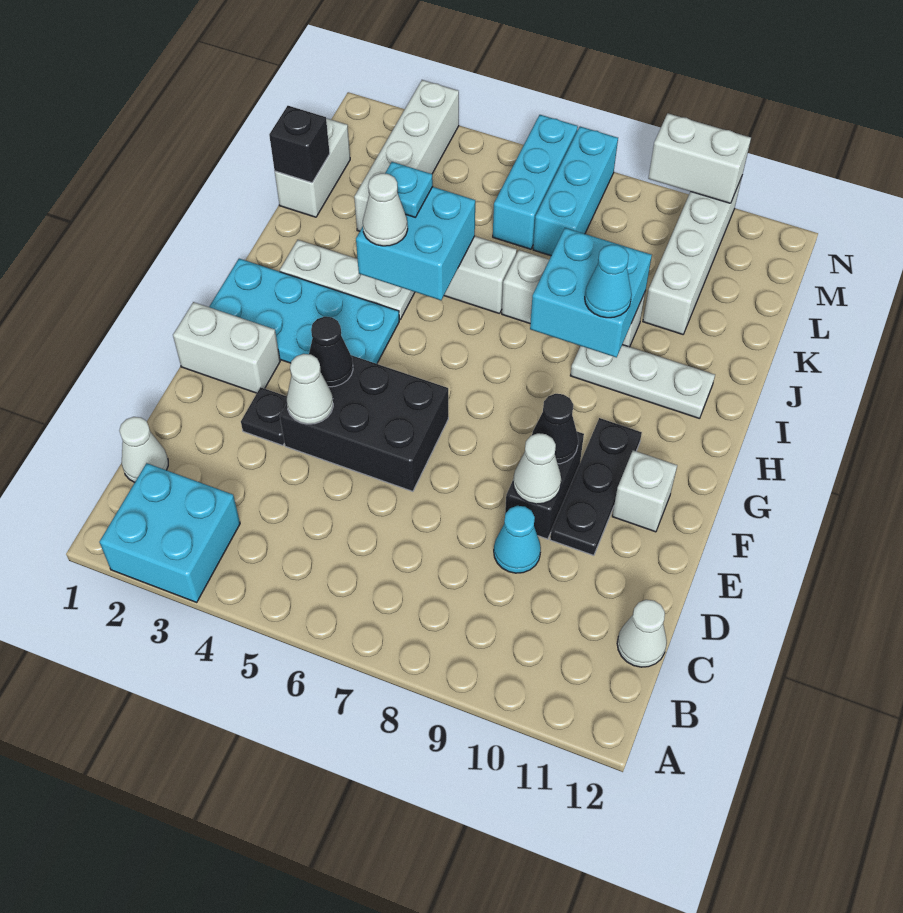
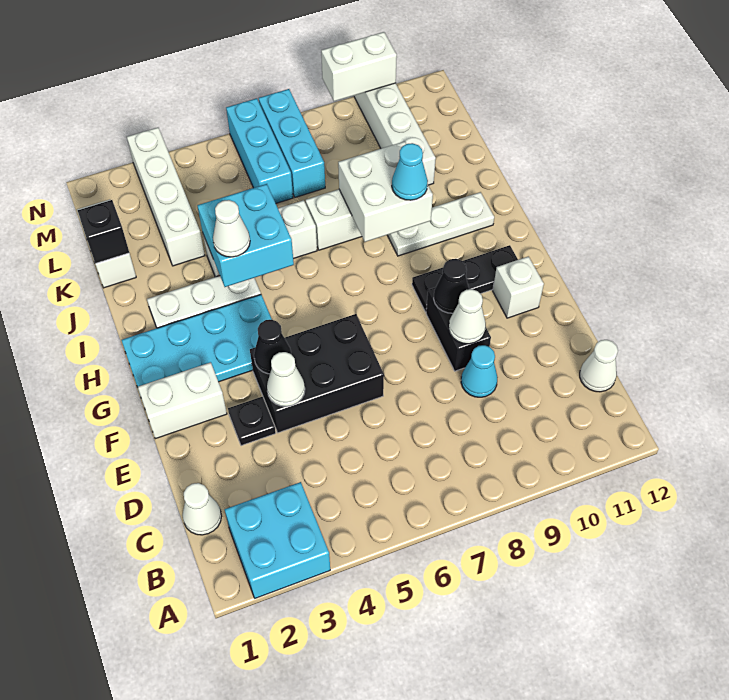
black 1x3 plate [550,418,642,555] -> black 1x3 plate turned to [412,245,518,312]
cyan 2x2 brick [530,228,652,357] -> white 2x2 brick [338,141,433,242]
cyan 1x1 plate [385,162,433,217] -> none

